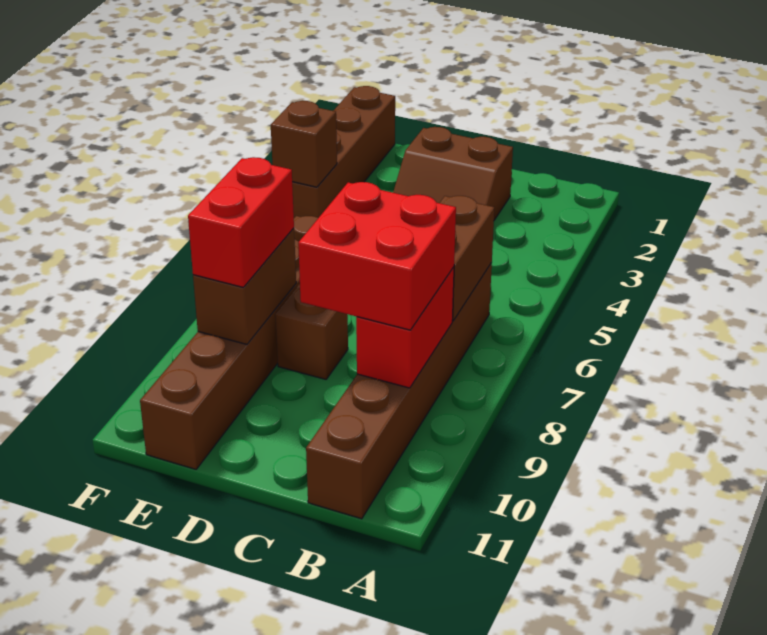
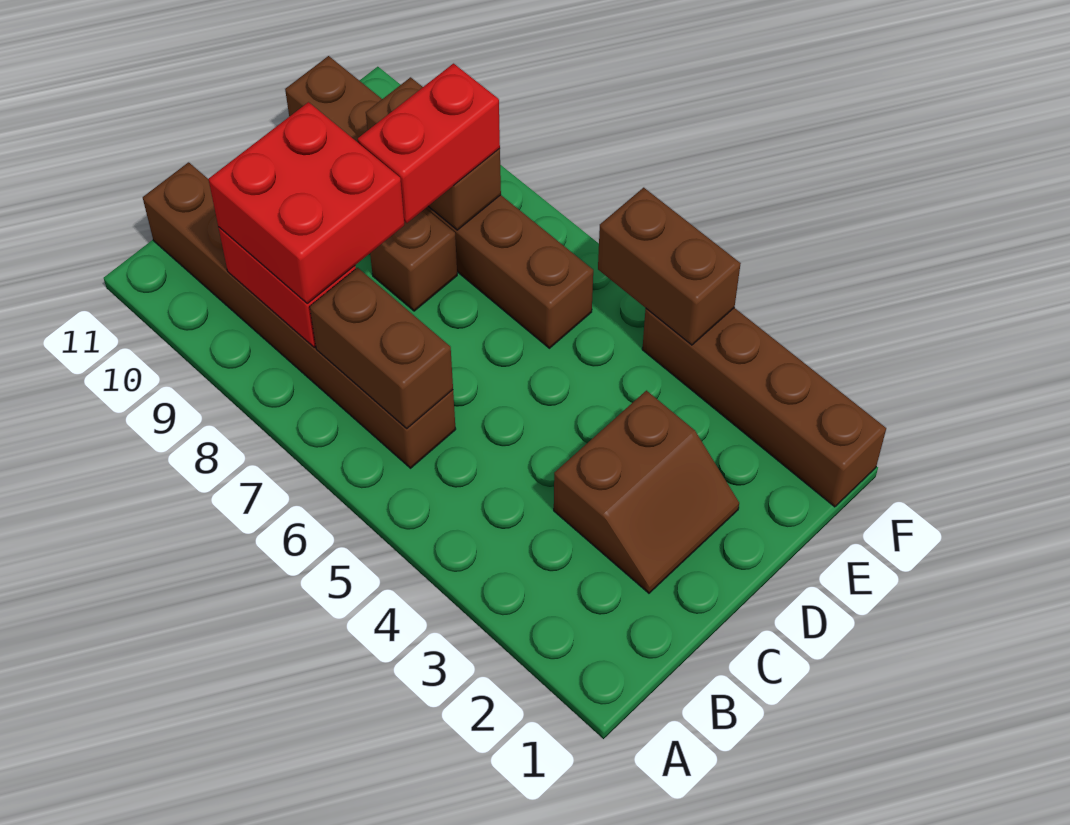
brown 2x2 slope [393,127,513,220] -> brown 2x2 slope turned to [554,391,739,593]
red 1x2 brick [188,157,294,287] -> red 1x2 brick turned to [358,64,500,223]
brown 1x1 brick [271,101,337,187] -> brown 1x2 brick [598,188,741,345]

